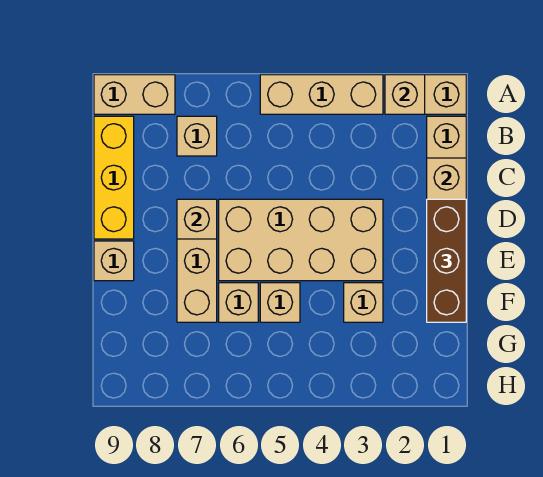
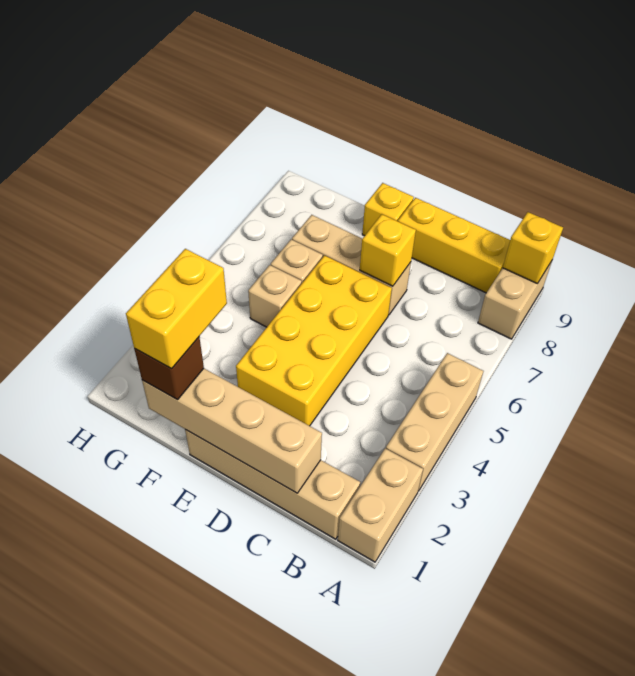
tan 1x1 brick [385,75,425,114] -> none
none -> yellow 1x1 brick [503,212,563,284]
tan 1x1 brick [177,116,217,156] -> none
brown 1x3 brick [427,199,466,322] -> brown 1x1 brick [134,337,204,400]
tan 2x4 brick [219,199,383,281] -> yellow 2x4 brick [236,256,392,426]
tan 1x1 brick [177,199,217,239] -> yellow 1x1 brick [360,214,416,286]
tan 1x1 brick [94,241,134,281] -> yellow 1x1 brick [362,183,414,236]
none -> yellow 1x2 brick [126,249,227,369]
tan 1x1 brick [344,283,383,322] -> none

